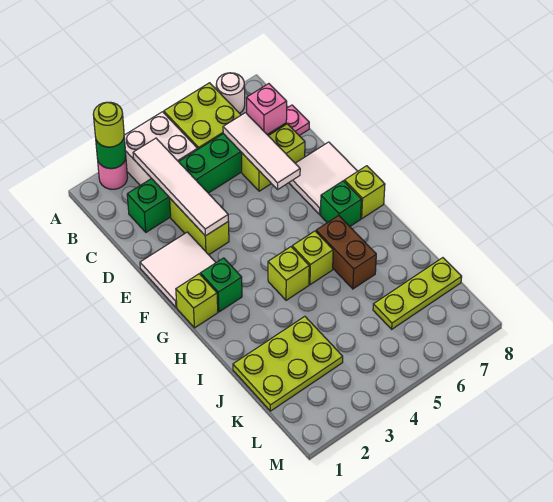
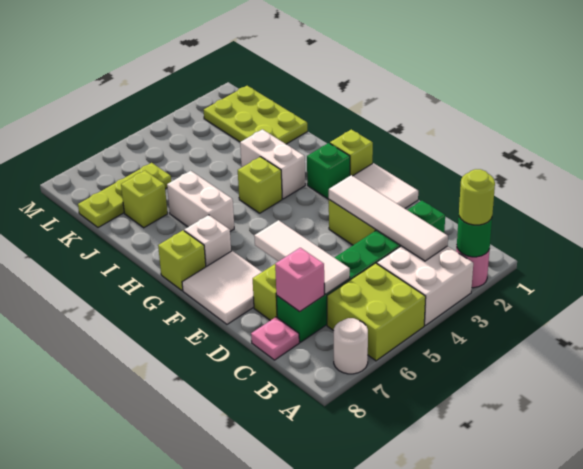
green 1x1 brick [320,181,361,226] -> white 1x1 brick [184,215,231,267]
none -> white 1x2 brick [240,129,305,199]
lime 1x1 brick [292,231,333,285] -> lime 1x1 brick moved to [121,171,168,228]
brown 1x2 brick [316,216,376,289] -> white 1x2 brick [167,171,234,231]
lime 2x3 plate [233,316,343,411] -> lime 2x3 plate turned to [204,86,307,144]

